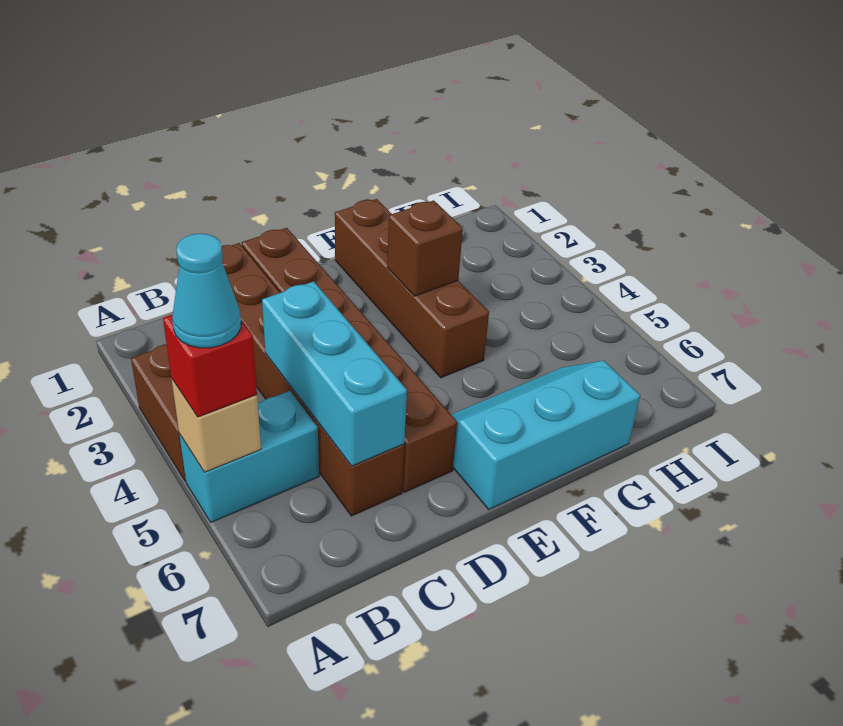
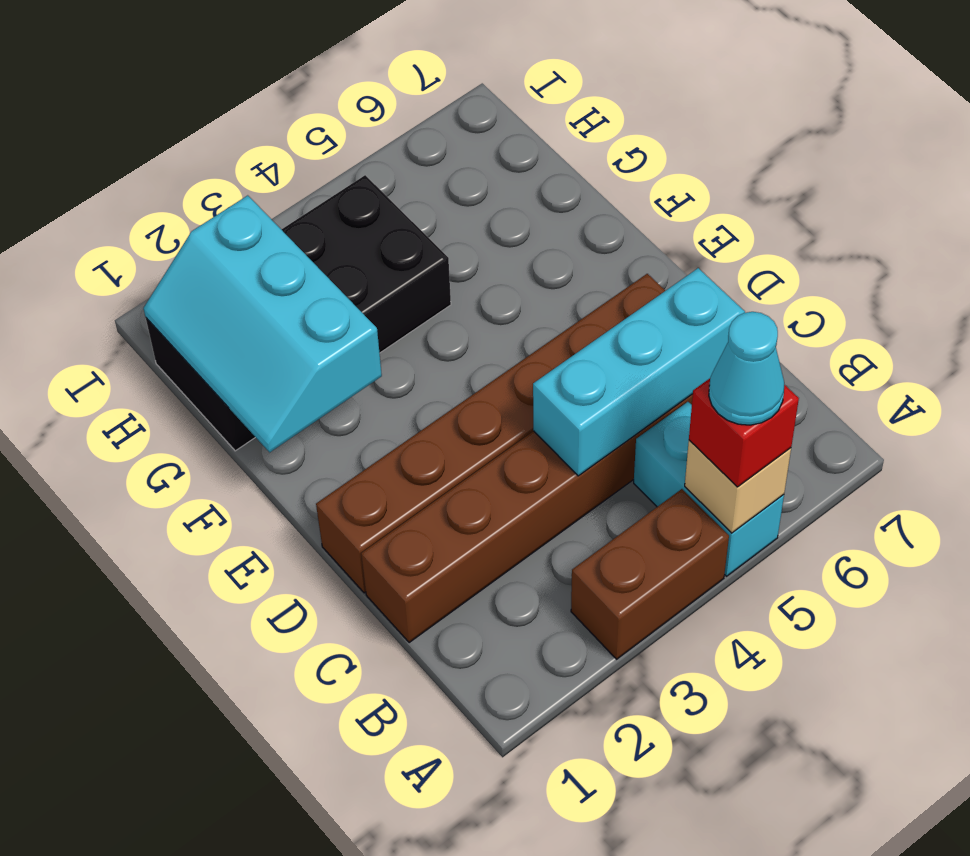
cyan 2x3 slope [451,360,640,509] -> cyan 2x3 slope moved to [144,195,382,452]
brown 1x4 brick [335,199,489,378] -> none
brown 1x1 brick [387,200,463,296] -> none
none -> black 2x4 brick [146,175,451,451]

